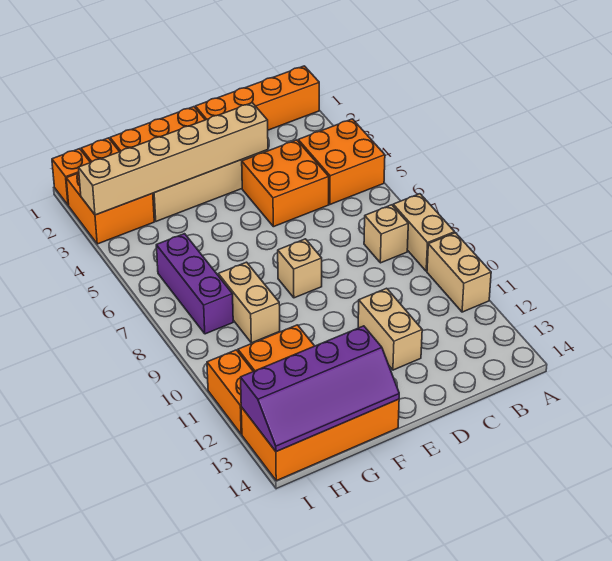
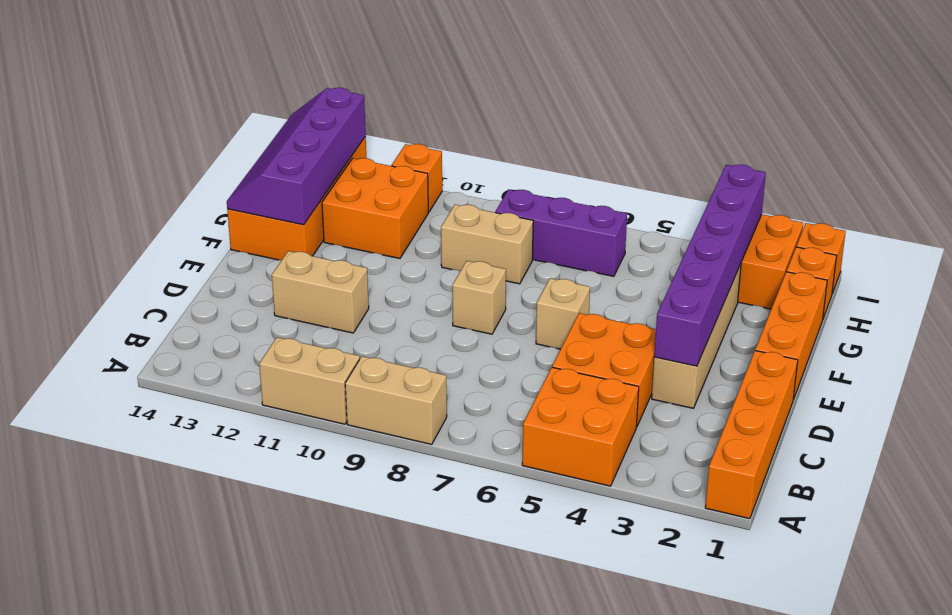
tan 1x1 brick [364,205,408,263] -> tan 1x1 brick moved to [536,278,590,349]
tan 1x6 brick [78,103,268,215] -> purple 1x6 brick [654,165,766,366]
orange 1x2 brick [207,350,253,434] -> orange 1x1 brick [392,144,442,212]

